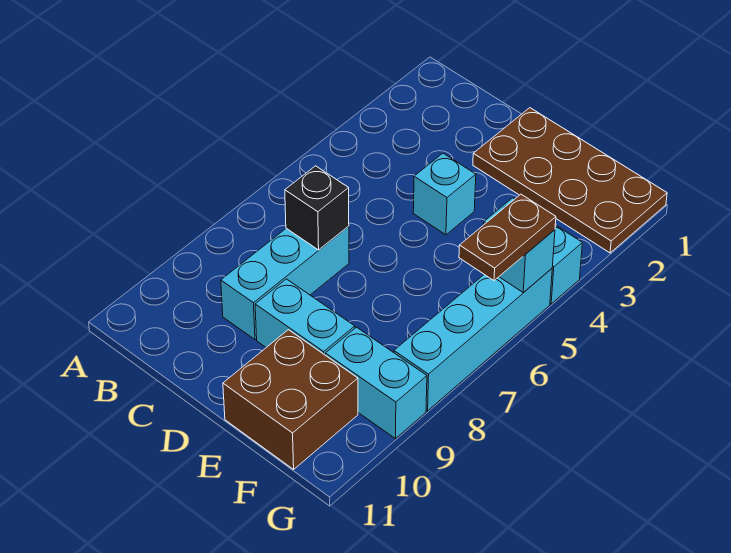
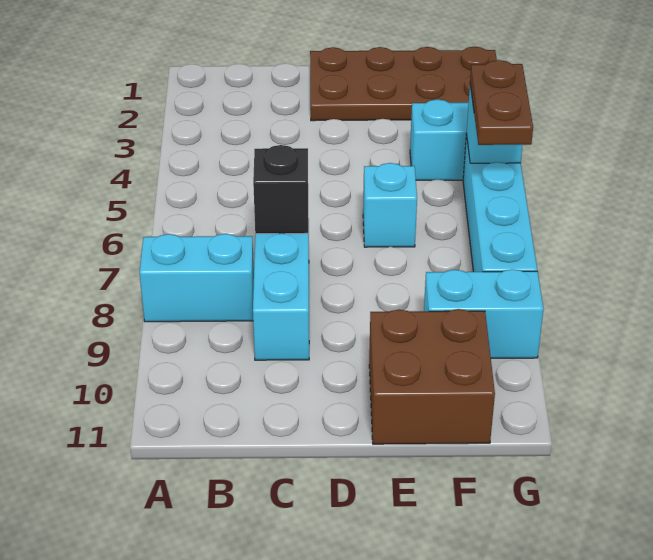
cyan 1x1 brick [413,153,476,235] -> cyan 1x1 brick moved to [363,163,417,247]
cyan 1x2 brick [255,279,355,355] -> cyan 1x2 brick moved to [139,234,254,322]

